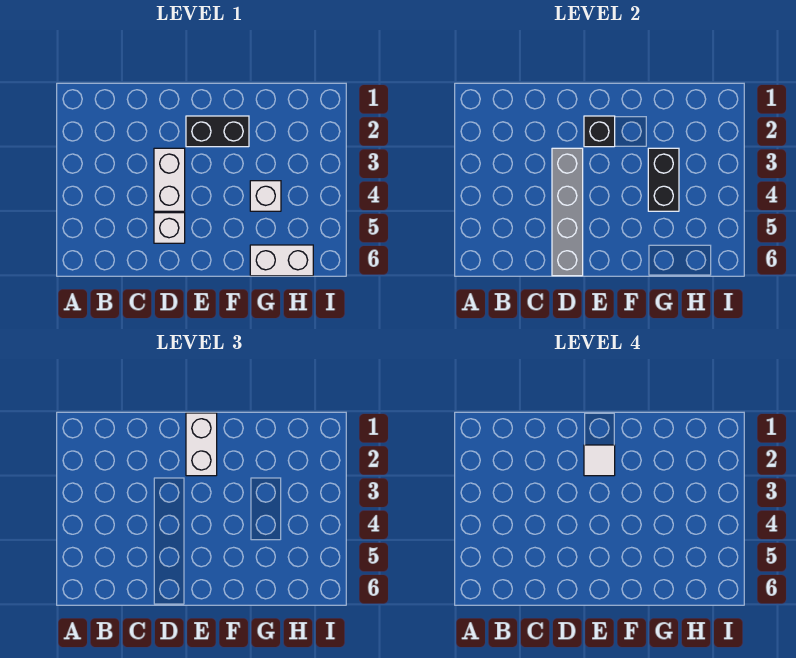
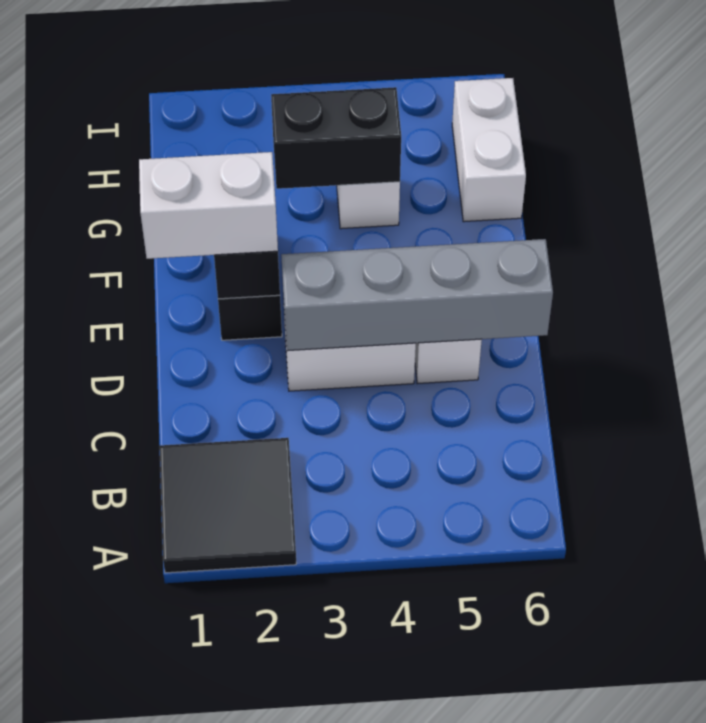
none -> black 2x2 tile [160,438,296,573]
white 1x1 tile [584,445,615,476] -> none

